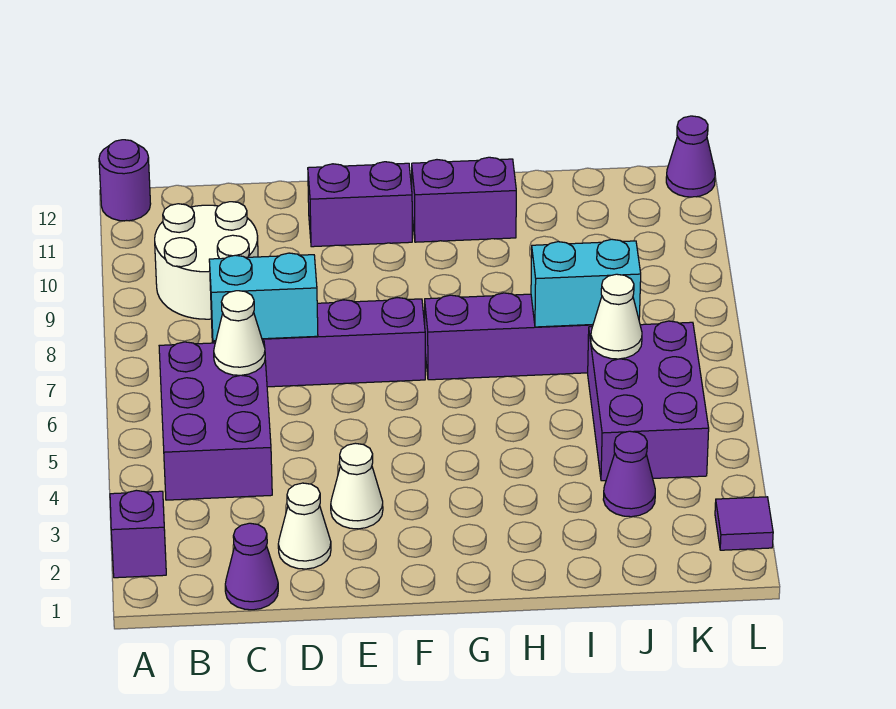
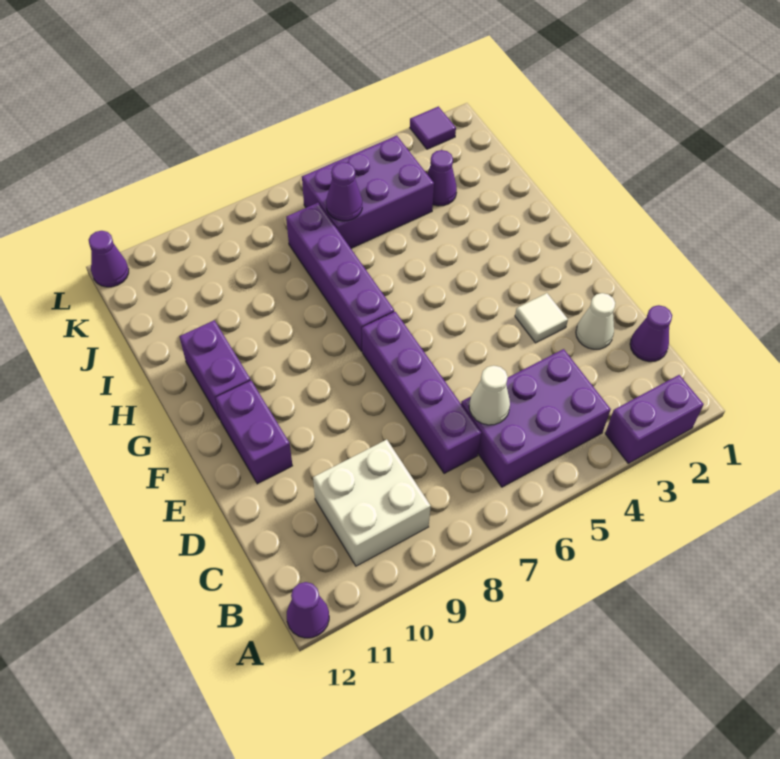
purple 1x1 brick [110,490,166,578] -> purple 1x2 brick [605,375,704,463]
purple 1x1 round brick [99,140,151,221] -> purple 1x1 cone [287,582,329,638]
white 2x2 round brick [155,202,258,319] -> white 2x2 brick [313,440,431,566]
cyan 1x2 brick [209,253,318,341] -> none
white 1x1 cone [331,443,383,529] -> white 1x1 tile [515,293,568,343]
cyan 1x2 brick [531,239,641,327] -> none
white 1x1 cone [591,274,642,359] -> purple 1x1 cone [326,162,362,221]

